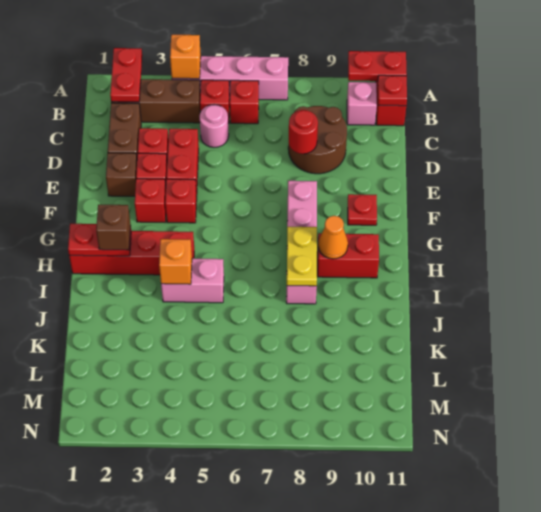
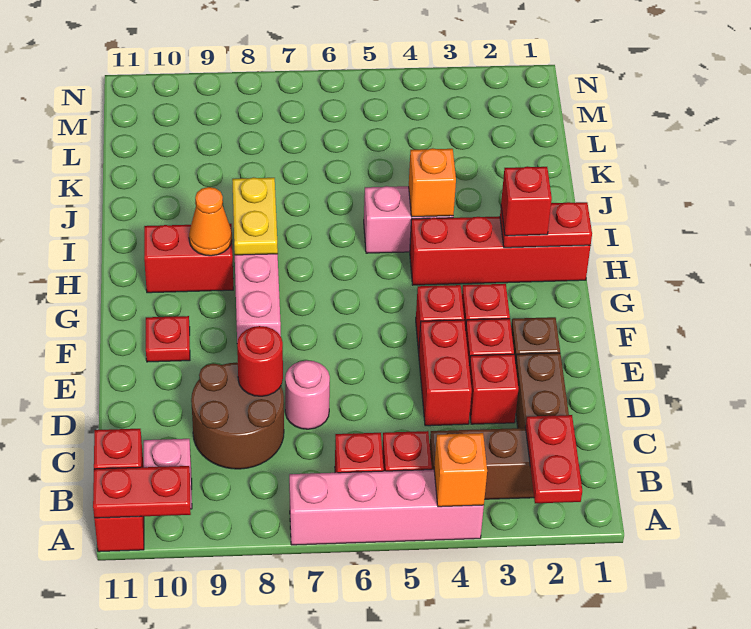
pink 1x1 round brick [200,105,229,147] -> pink 1x1 round brick moved to [285,360,330,429]
brown 1x1 brick [96,205,131,250] -> red 1x1 brick [501,166,552,236]

